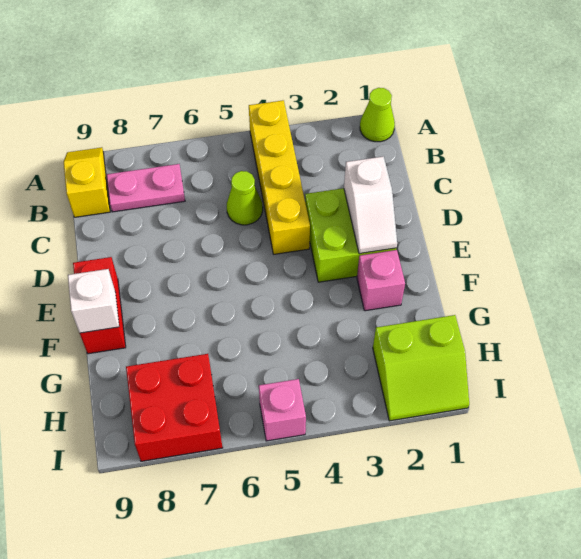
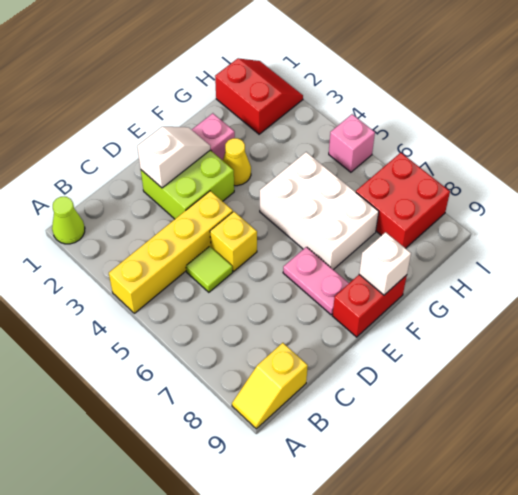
pink 1x2 plate [107,164,185,212] -> pink 1x2 plate moved to [283,247,349,315]
lime 1x1 cone [227,171,263,225] -> lime 1x1 tile [186,246,233,292]
none -> yellow 1x1 brick [210,211,257,271]
none -> yellow 1x1 cone [223,138,251,186]
none -> white 2x3 brick [260,152,379,270]
lime 2x2 slope [373,315,469,421] -> red 2x2 slope [215,58,303,134]

